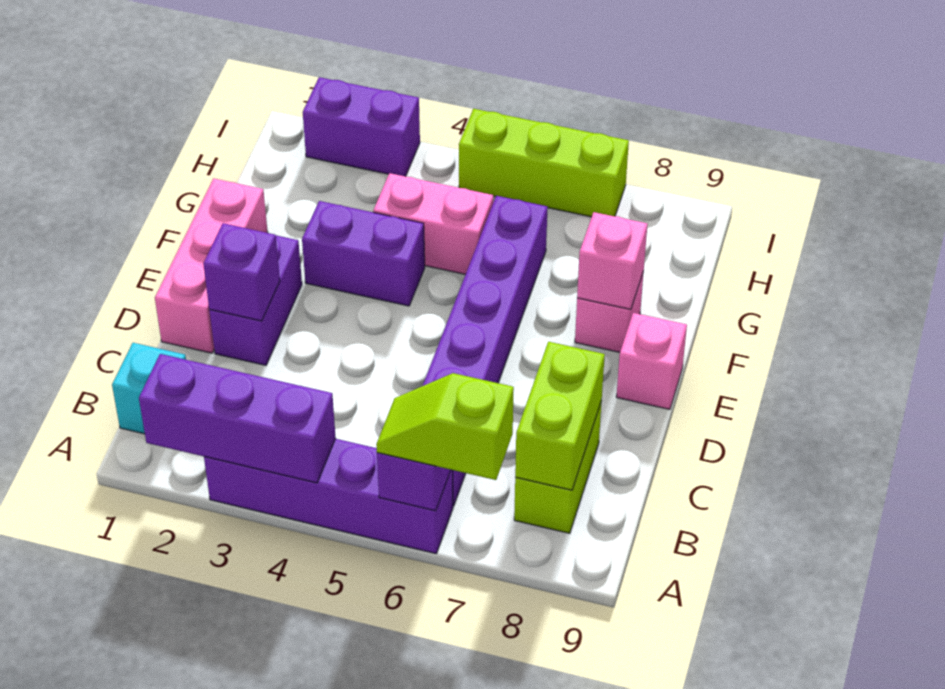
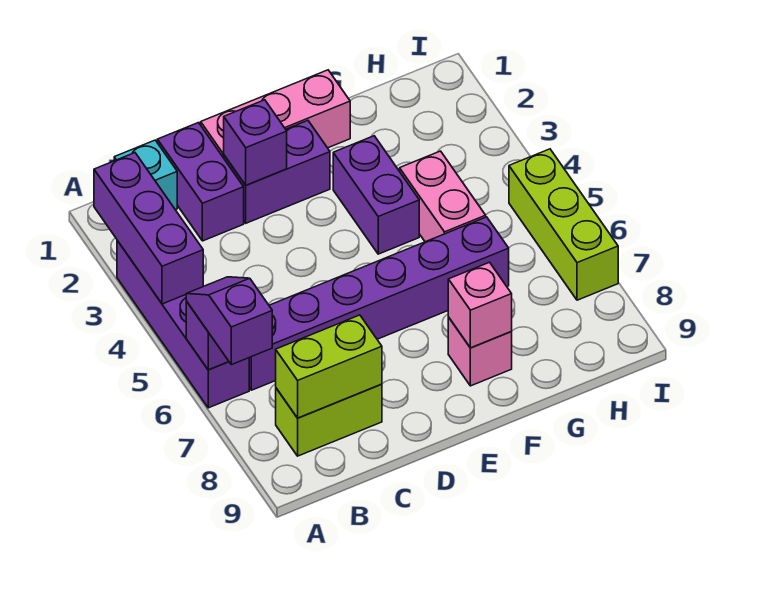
lime 1x2 slope [376,373,514,480] -> purple 1x2 slope [186,277,272,365]
pink 1x1 brick [616,313,687,409] -> none
purple 1x2 brick [303,77,420,177] -> purple 1x2 brick moved to [157,123,244,241]

